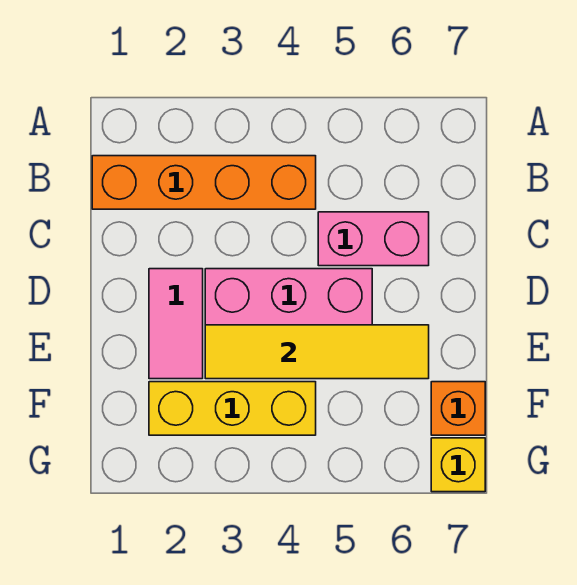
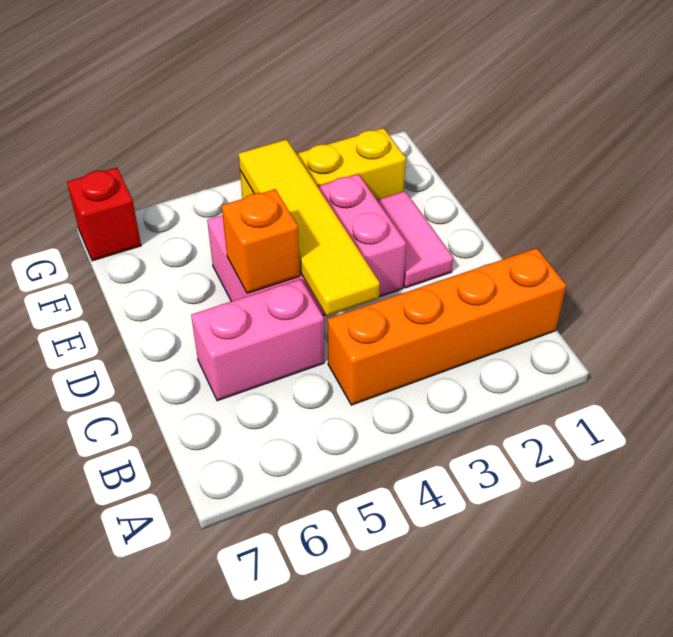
yellow 1x4 tile [205,325,429,379] -> yellow 1x4 tile turned to [239,139,380,316]
orange 1x1 brick [431,382,485,435] -> orange 1x1 brick moved to [222,189,300,293]
yellow 1x1 brick [431,438,485,492] -> red 1x1 brick [67,167,141,261]

